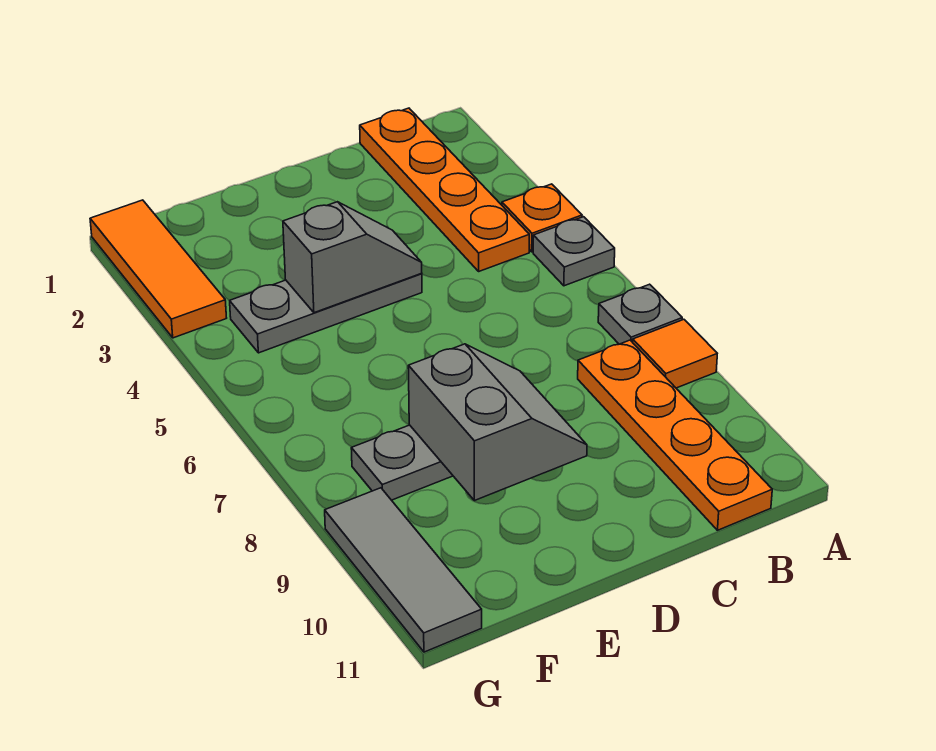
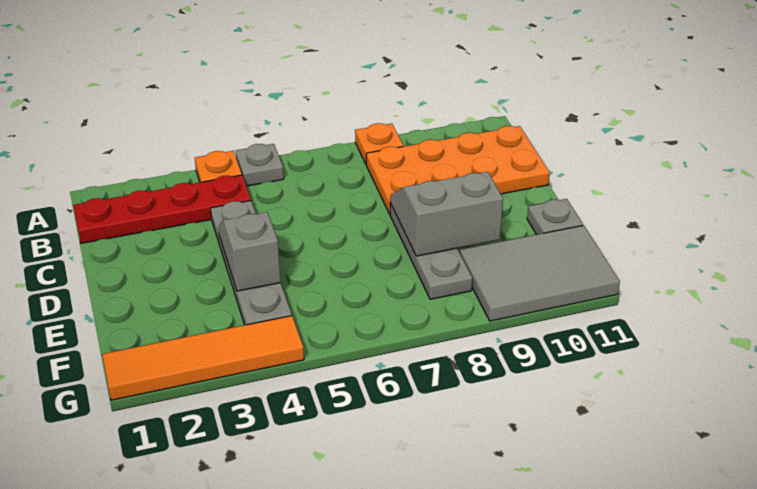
grey 1x1 plate [598,284,682,344] -> grey 1x1 plate moved to [527,199,583,235]
orange 1x1 tile [633,319,717,388] -> orange 1x1 plate [355,123,403,164]
orange 1x4 plate [360,108,529,271] -> red 1x4 plate [73,175,251,243]
orange 1x4 plate [578,340,772,530] -> orange 2x4 plate [366,126,550,214]
grey 1x3 plate [230,274,422,353] -> grey 1x4 plate [211,201,292,325]
orange 1x3 tile [90,200,226,338] -> orange 1x4 tile [102,316,304,400]
grey 1x3 tile [325,488,482,652] -> grey 2x3 tile [460,225,620,321]

